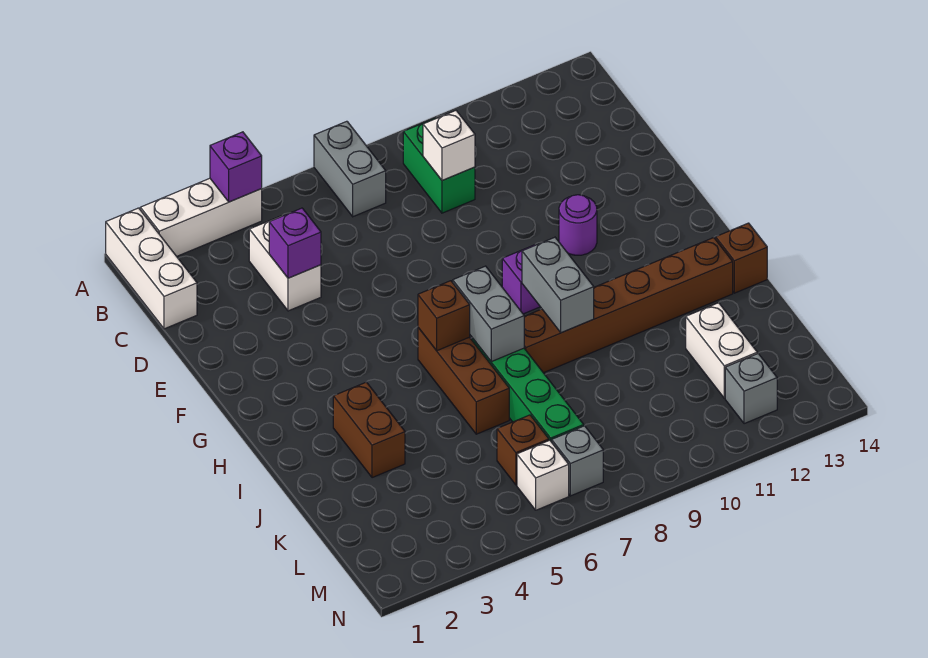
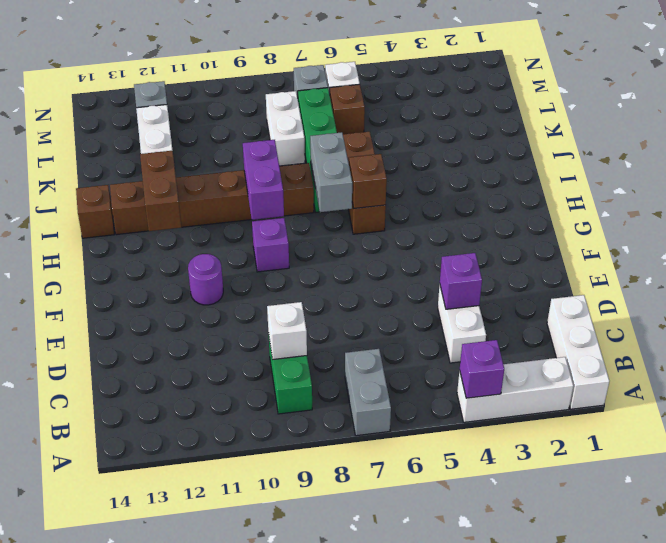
grey 1x2 brick [522,237,594,333] -> purple 1x2 brick [243,140,284,220]
brown 1x2 brick [333,382,405,478] -> brown 1x2 brick moved to [140,151,181,231]
none -> white 1x2 brick [266,91,305,166]

